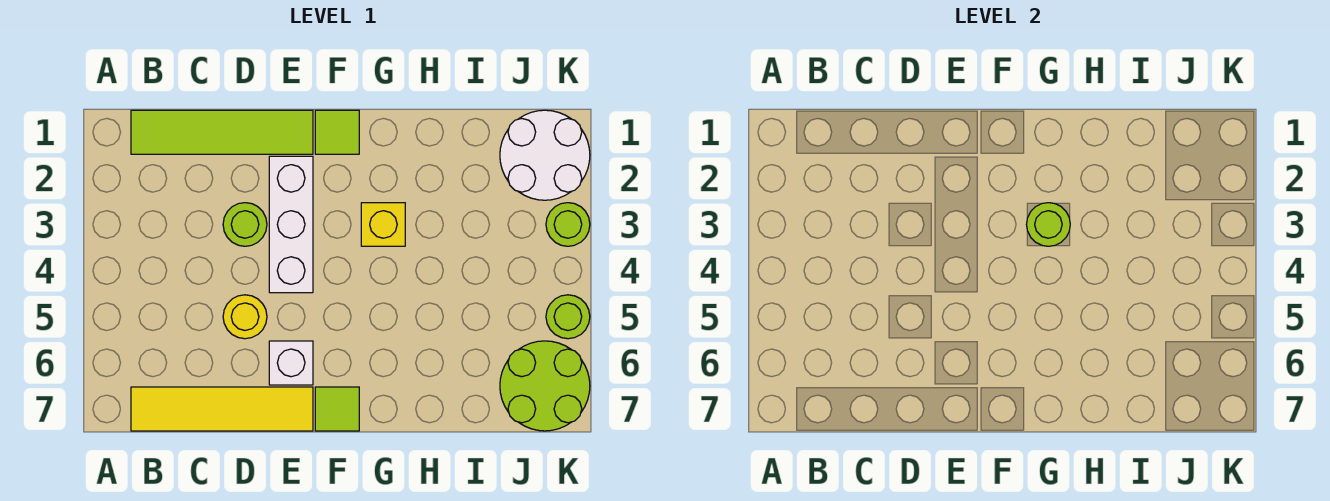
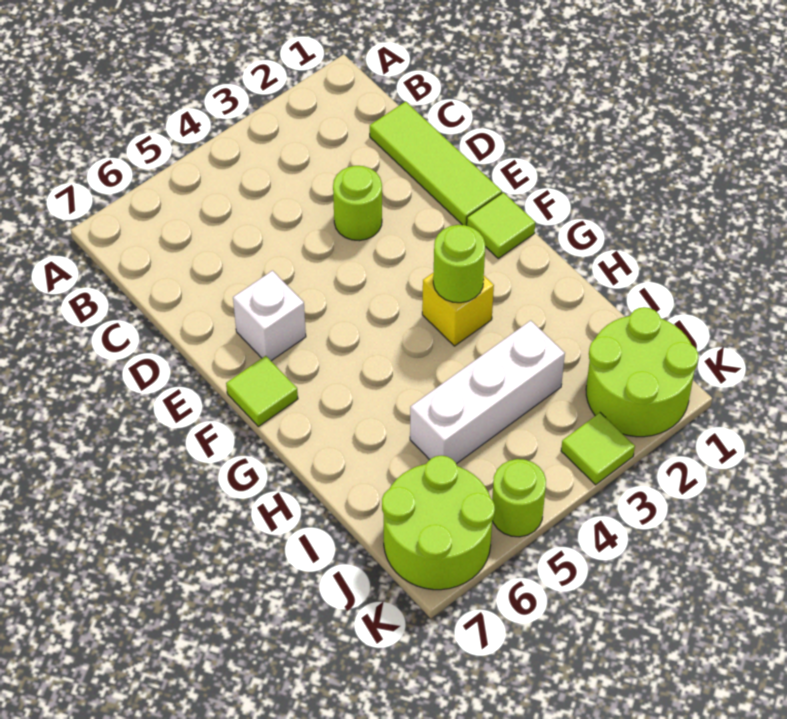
lime 1x4 tile [131,110,313,154] -> lime 1x3 tile [370,102,502,225]
yellow 1x4 tile [131,387,313,431] -> none
yellow 1x1 round brick [223,295,267,339] -> none
white 1x3 brick [269,156,313,293] -> white 1x3 brick moved to [410,320,565,464]
white 2x2 round brick [500,110,590,200] -> lime 2x2 round brick [586,307,699,437]
lime 1x1 round brick [546,203,590,246] -> lime 1x1 tile [561,413,635,485]

